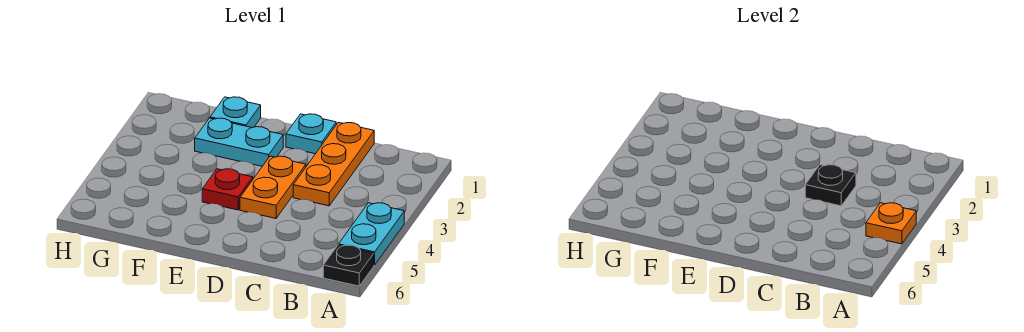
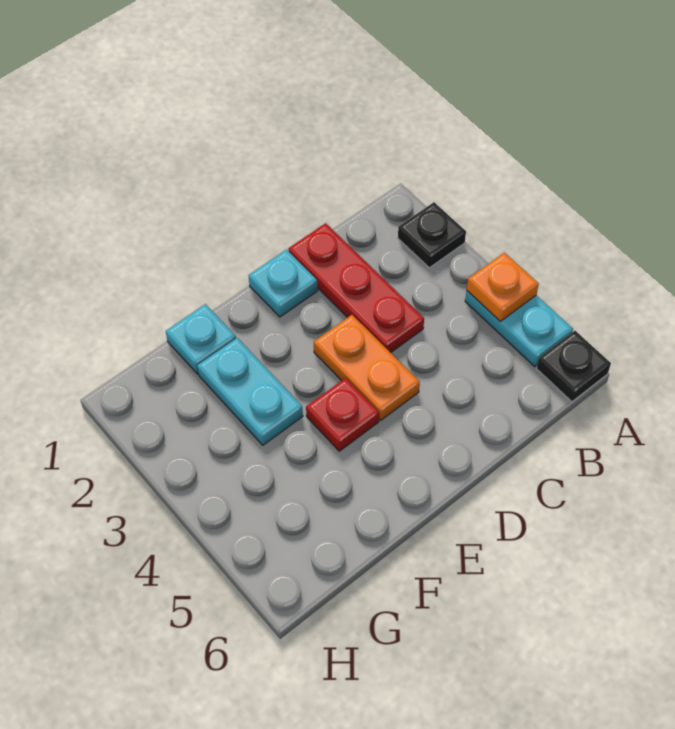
orange 1x3 plate [293,122,374,206] -> red 1x3 plate [288,223,424,353]
black 1x1 plate [805,165,856,206] -> black 1x1 plate moved to [398,202,466,268]
cyan 1x2 plate [195,118,283,166] -> cyan 1x2 plate turned to [197,338,303,445]

